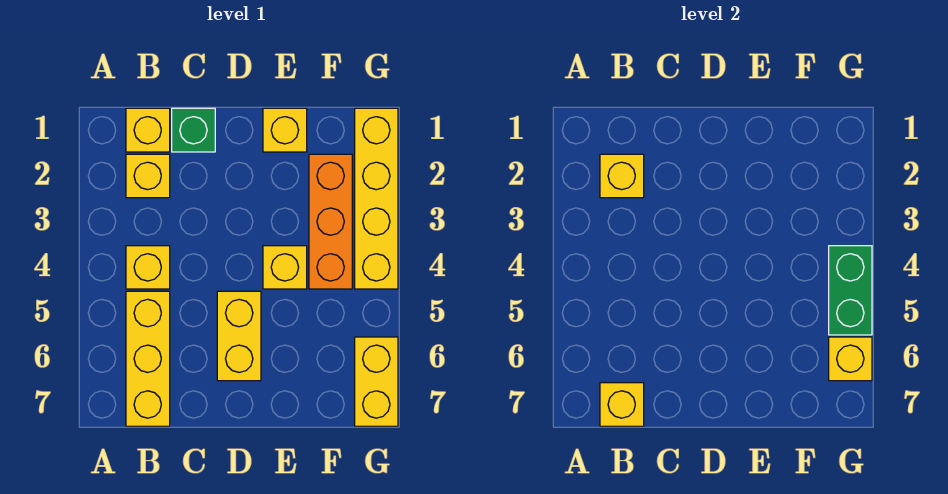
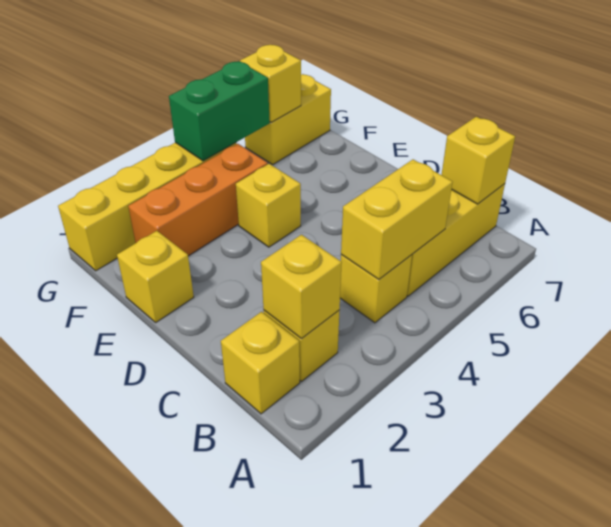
green 1x1 brick [172,108,215,152] -> none
yellow 1x2 brick [217,291,261,381] -> yellow 1x2 brick moved to [341,159,453,279]

